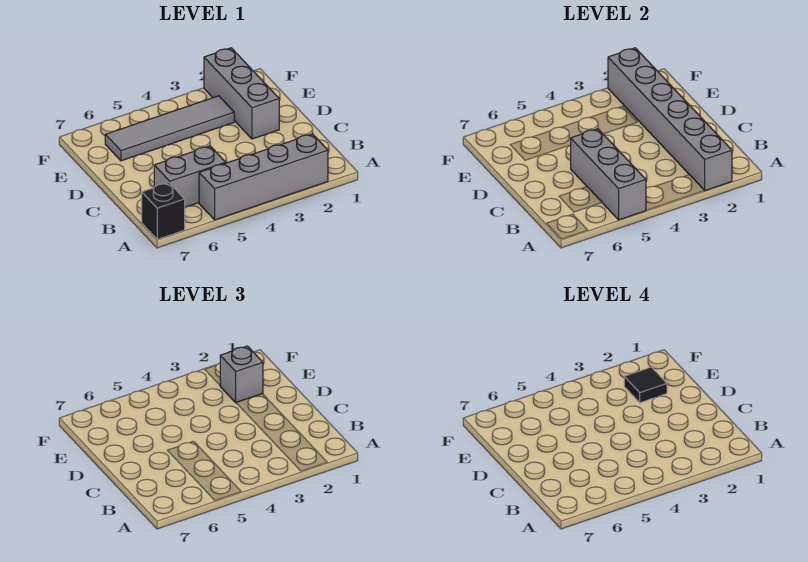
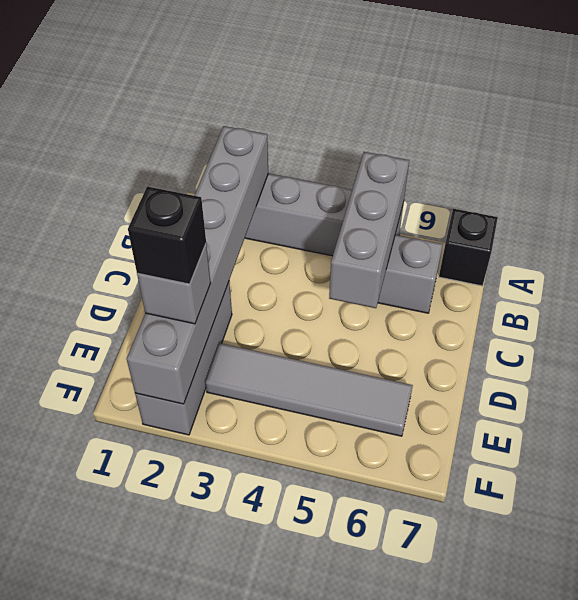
black 1x1 tile [624,367,667,403] -> black 1x1 brick [128,187,206,284]

